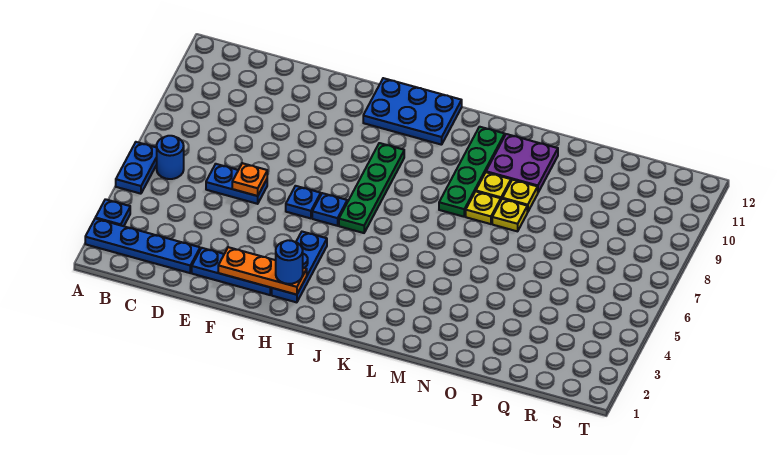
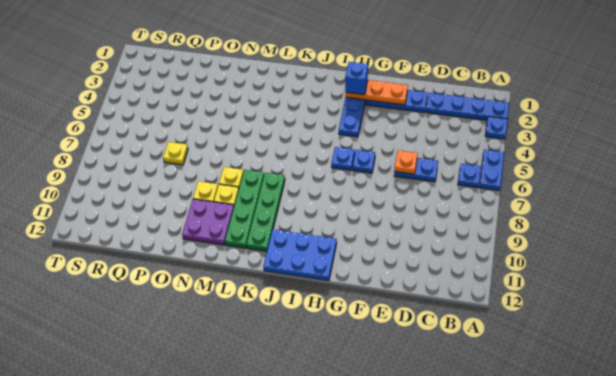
blue 1x1 round brick [157,136,184,179] -> blue 1x1 plate [458,164,481,188]
blue 1x1 round brick [276,240,303,284] -> blue 1x1 brick [345,62,368,95]
green 1x4 plate [339,143,404,233] -> green 1x4 plate moved to [246,173,285,251]
yellow 1x1 plate [492,199,527,231] -> yellow 1x1 plate moved to [163,142,188,165]

